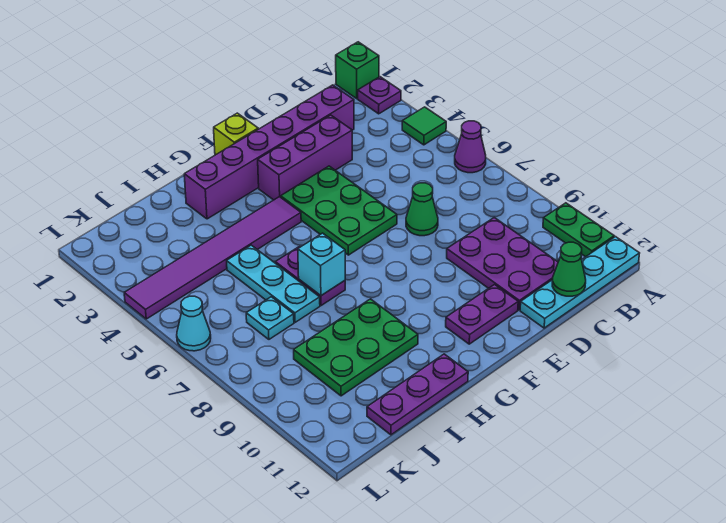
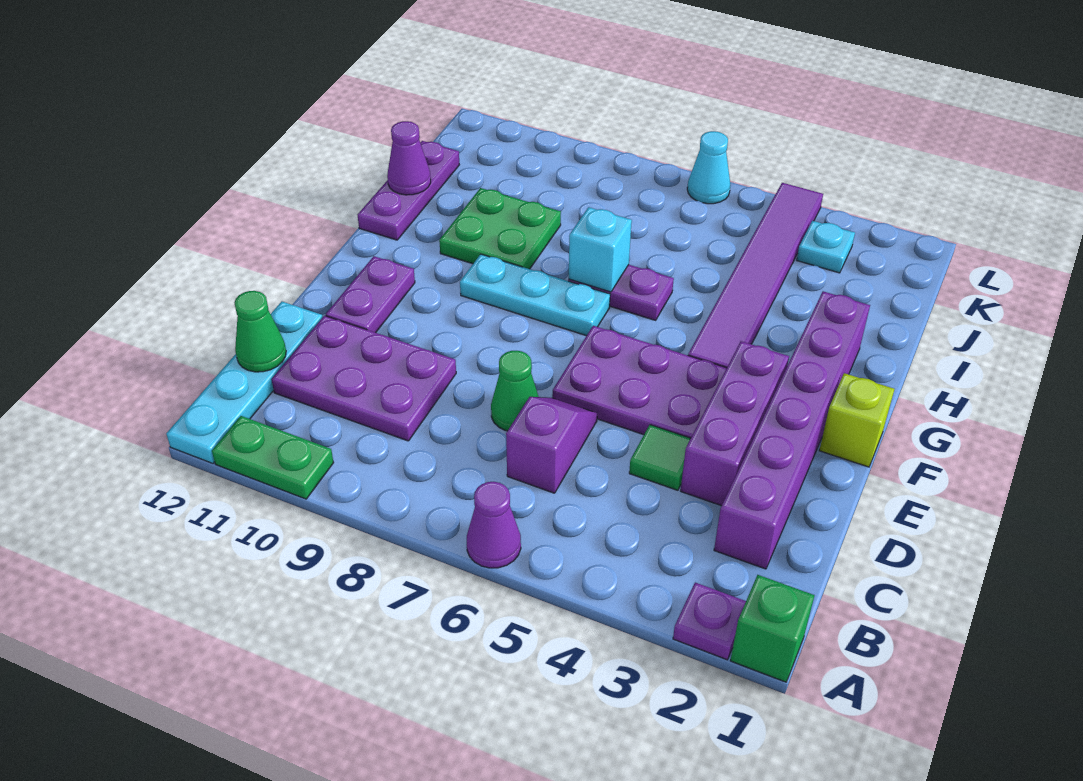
green 1x1 tile [402,107,446,145] -> green 1x1 tile moved to [629,425,691,490]
none -> purple 1x2 slope [506,397,597,493]
green 2x3 plate [281,166,397,255] -> purple 2x3 plate [552,326,727,438]
green 2x3 plate [294,299,418,396] -> green 2x2 plate [439,188,561,269]
cyan 1x3 plate [227,245,320,322] -> cyan 1x3 plate moved to [460,254,610,336]
none -> purple 1x1 cone [387,121,431,195]
cyan 1x1 plate [246,297,294,339] -> cyan 1x1 plate moved to [797,221,855,273]

